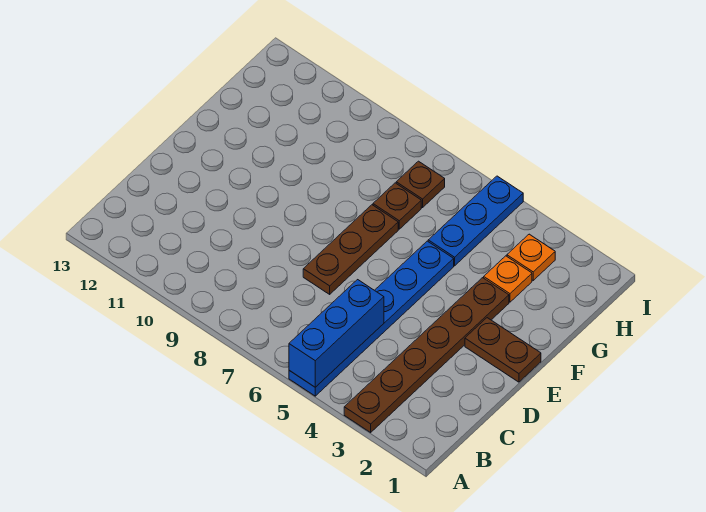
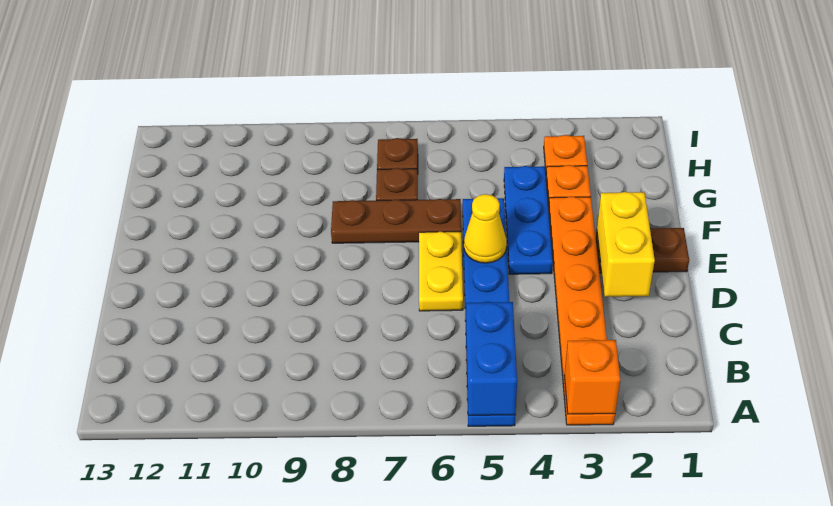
brown 1x6 plate [344,278,509,432] -> orange 1x6 plate [549,197,615,425]
none -> orange 1x1 brick [564,340,620,414]
blue 1x3 brick [289,280,384,387] -> blue 1x2 brick [466,302,517,415]
none -> yellow 1x2 brick [597,192,655,297]
none -> yellow 1x2 plate [419,232,463,311]
brown 1x3 plate [303,205,398,294] -> brown 1x3 plate turned to [331,199,461,243]
none -> yellow 1x1 cone [464,194,507,263]
blue 1x3 plate [428,176,523,266] -> blue 1x3 plate moved to [504,166,553,274]

